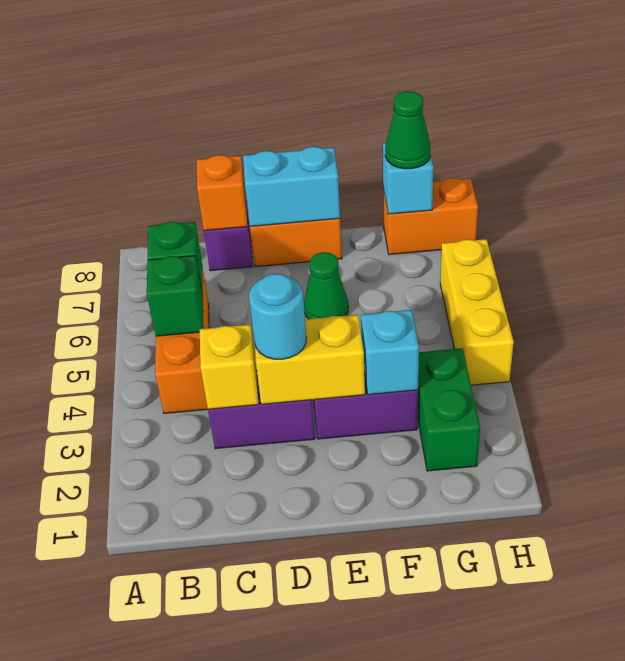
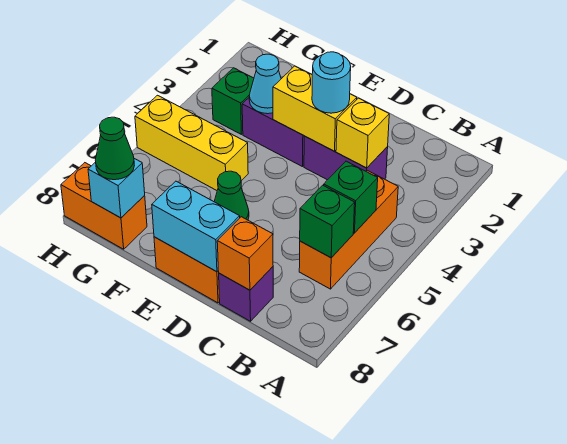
cyan 1x1 brick [361,310,419,395] -> cyan 1x1 cone [249,54,281,114]
green 1x2 brick [417,348,480,471] -> green 1x1 brick [212,68,254,134]
yellow 1x3 brick [440,239,514,385] -> yellow 1x3 brick turned to [135,95,248,190]

